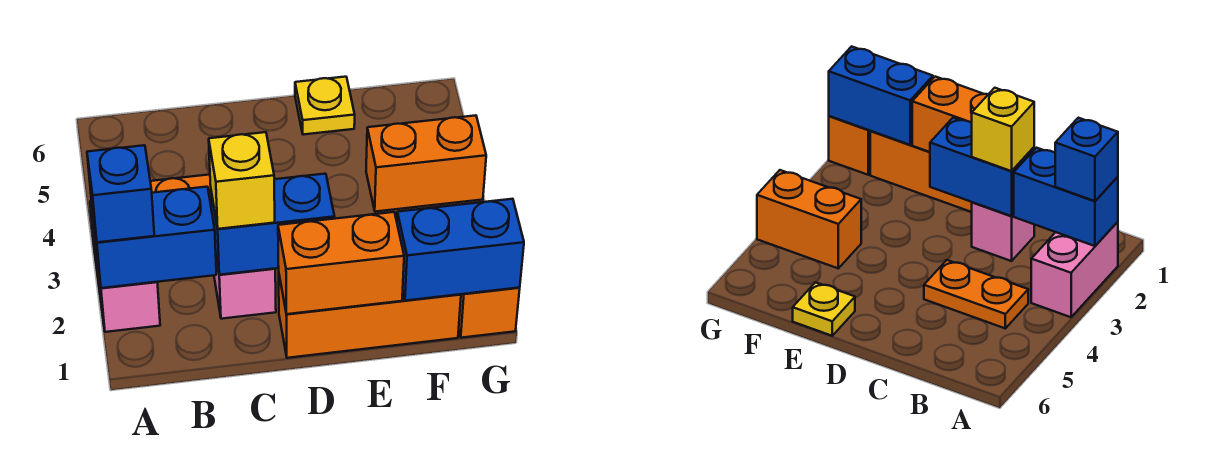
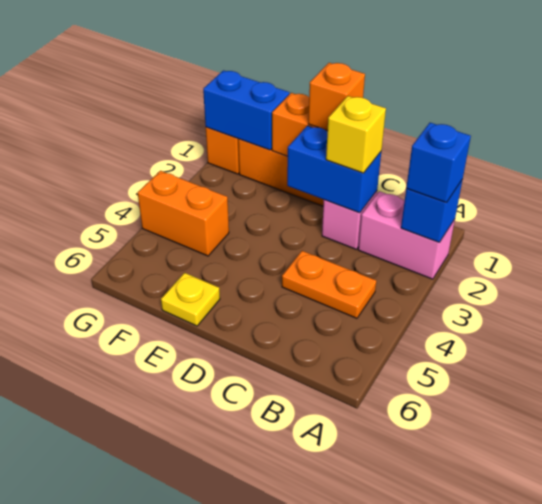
pink 1x2 brick [90,201,160,332] -> pink 1x2 brick turned to [358,191,455,279]
blue 1x2 brick [92,187,216,288] -> blue 1x1 brick [401,179,463,242]
none -> orange 1x1 brick [308,63,365,131]

